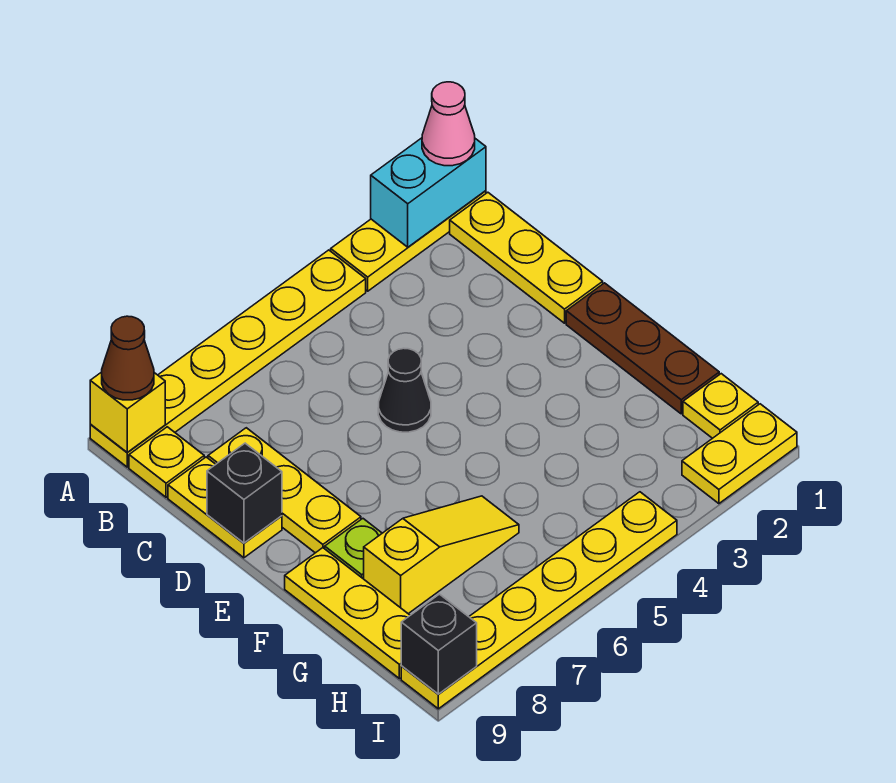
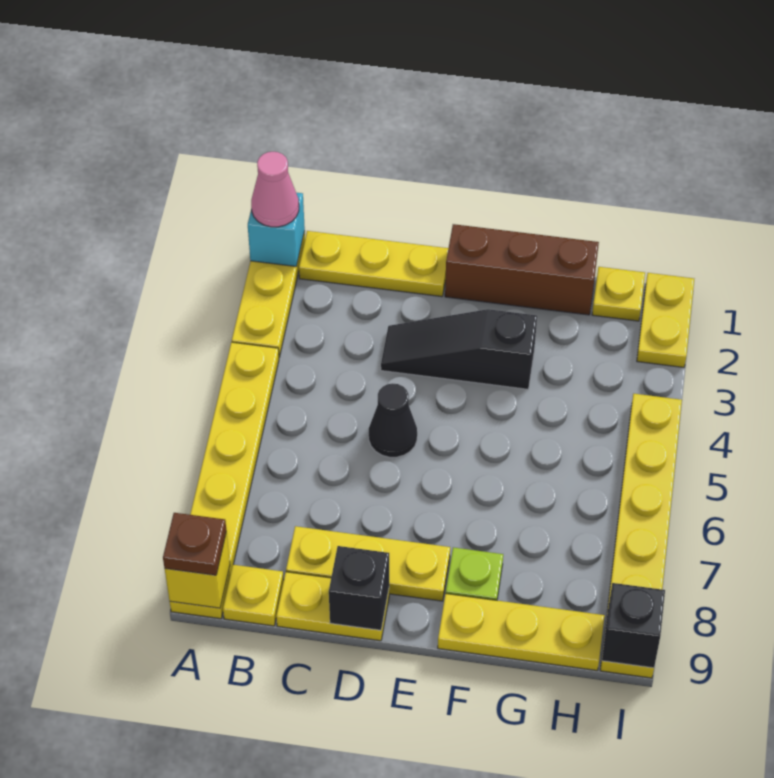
cyan 1x2 brick [371,138,486,247] -> cyan 1x1 brick [248,193,305,267]
brown 1x1 cone [102,316,154,400] -> brown 1x1 plate [163,513,226,575]
none -> black 1x3 slope [381,309,537,389]
brown 1x3 plate [566,283,719,414] -> brown 1x3 brick [445,224,599,315]
yellow 1x3 slope [364,496,519,614] -> none

